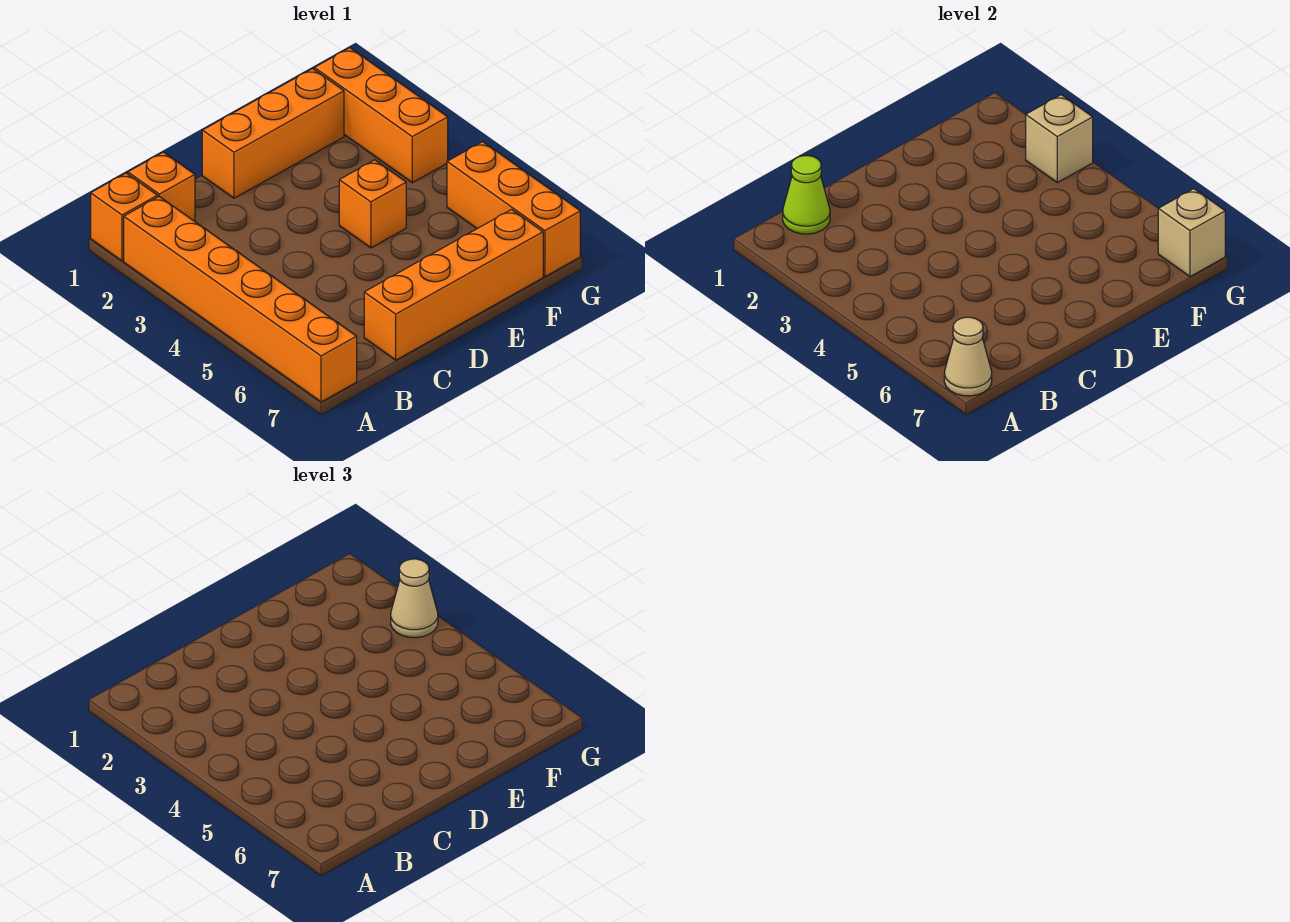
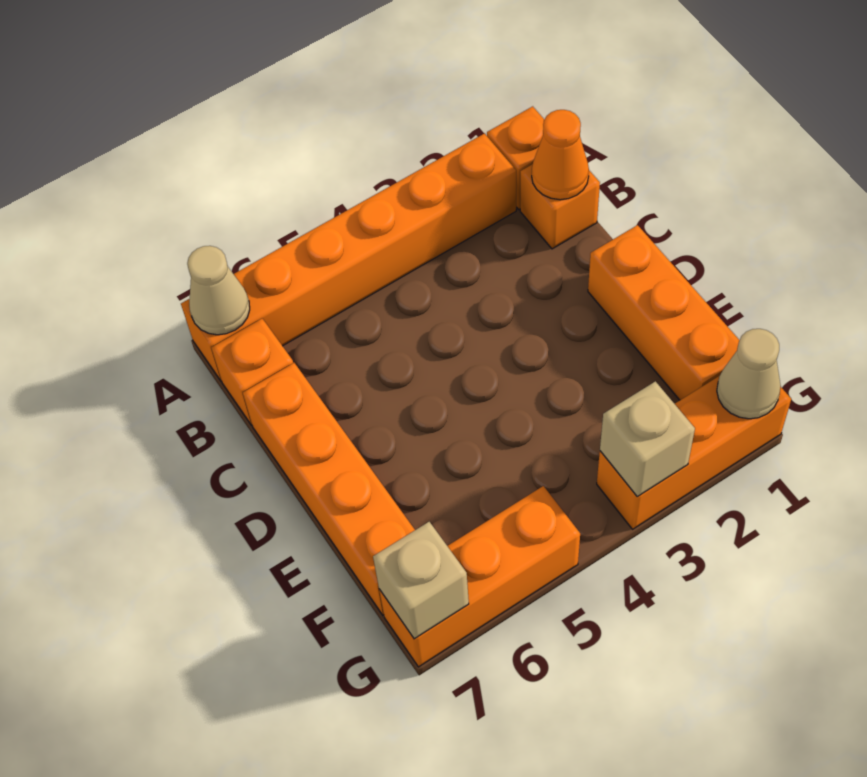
lime 1x1 cone [783,156,830,234] -> orange 1x1 cone [532,110,589,200]
orange 1x1 brick [339,160,406,248] -> orange 1x1 brick moved to [211,319,293,425]
tan 1x1 cone [391,559,438,638] -> tan 1x1 cone moved to [717,329,781,419]

